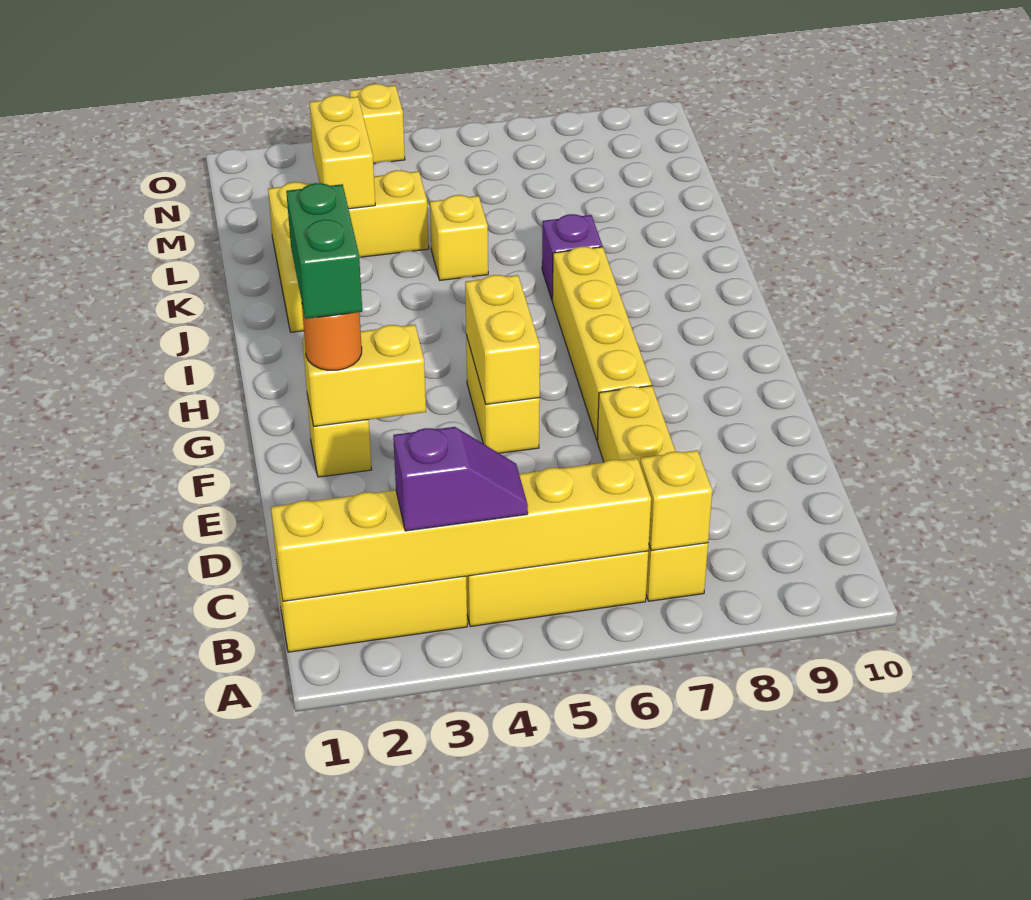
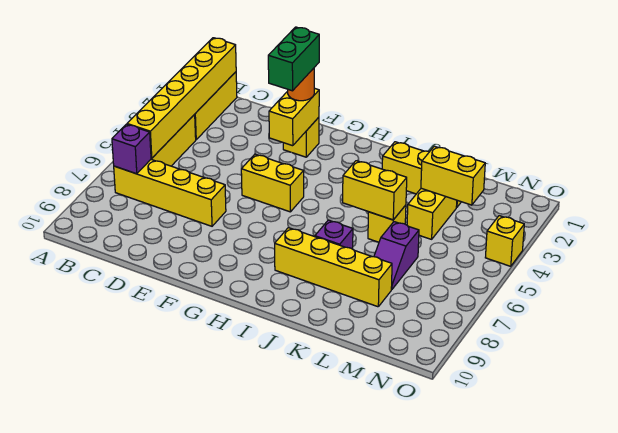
purple 1x2 slope [393,427,528,531] -> purple 1x2 slope moved to [374,222,419,289]
yellow 1x1 brick [640,450,712,550] -> purple 1x1 brick [112,124,151,174]
green 1x2 brick [286,183,362,319] -> green 1x2 brick turned to [268,27,319,91]
yellow 1x2 brick [465,275,540,404] -> yellow 1x2 brick moved to [343,161,407,220]
yellow 1x4 brick [552,246,652,440] -> yellow 1x4 brick moved to [275,228,392,307]

